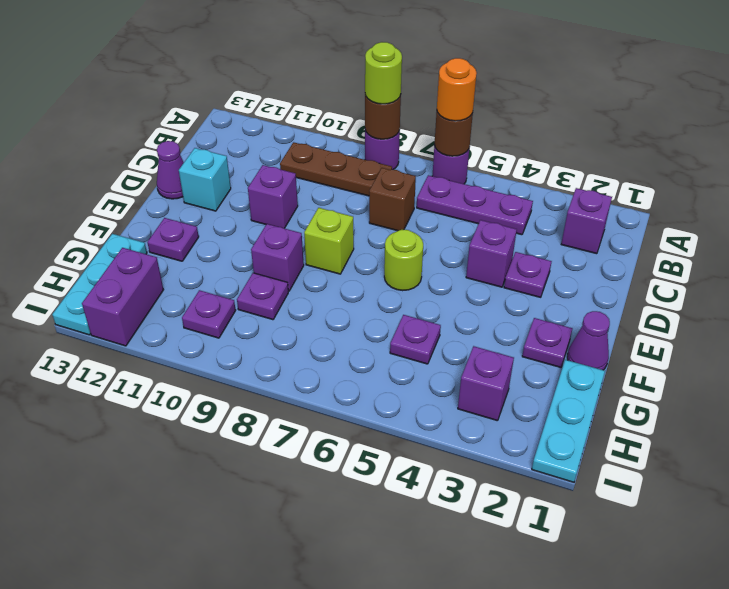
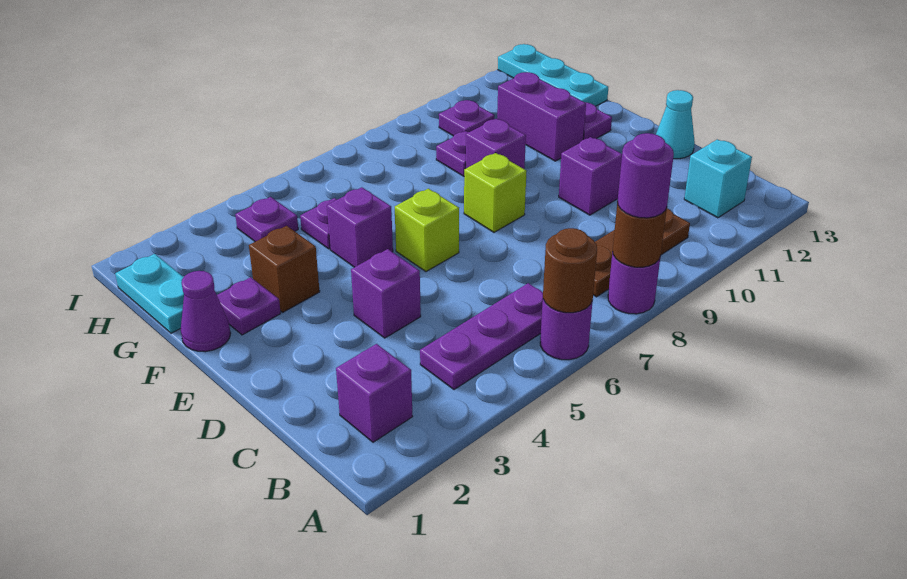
orange 1x1 round brick [437,58,477,121] -> none
lime 1x1 round brick [365,42,402,104] -> purple 1x1 round brick [617,133,674,218]
brown 1x1 brick [369,168,416,231] -> brown 1x1 brick moved to [249,226,320,312]
purple 1x1 plate [504,252,552,297] -> purple 1x1 plate moved to [235,197,298,242]
cyan 1x1 brick [179,148,231,211] -> cyan 1x1 brick moved to [684,139,752,218]
purple 1x1 cone [157,141,184,199] -> cyan 1x1 cone [656,90,695,159]
lime 1x1 round brick [384,230,423,291] -> lime 1x1 brick [395,189,459,272]
cyan 1x3 plate [532,360,605,482] -> cyan 1x2 plate [115,254,184,333]
purple 1x1 brick [458,346,514,421] -> purple 1x1 brick moved to [327,187,393,267]
purple 1x2 brick [82,248,164,346] -> purple 1x2 brick moved to [497,72,586,161]

